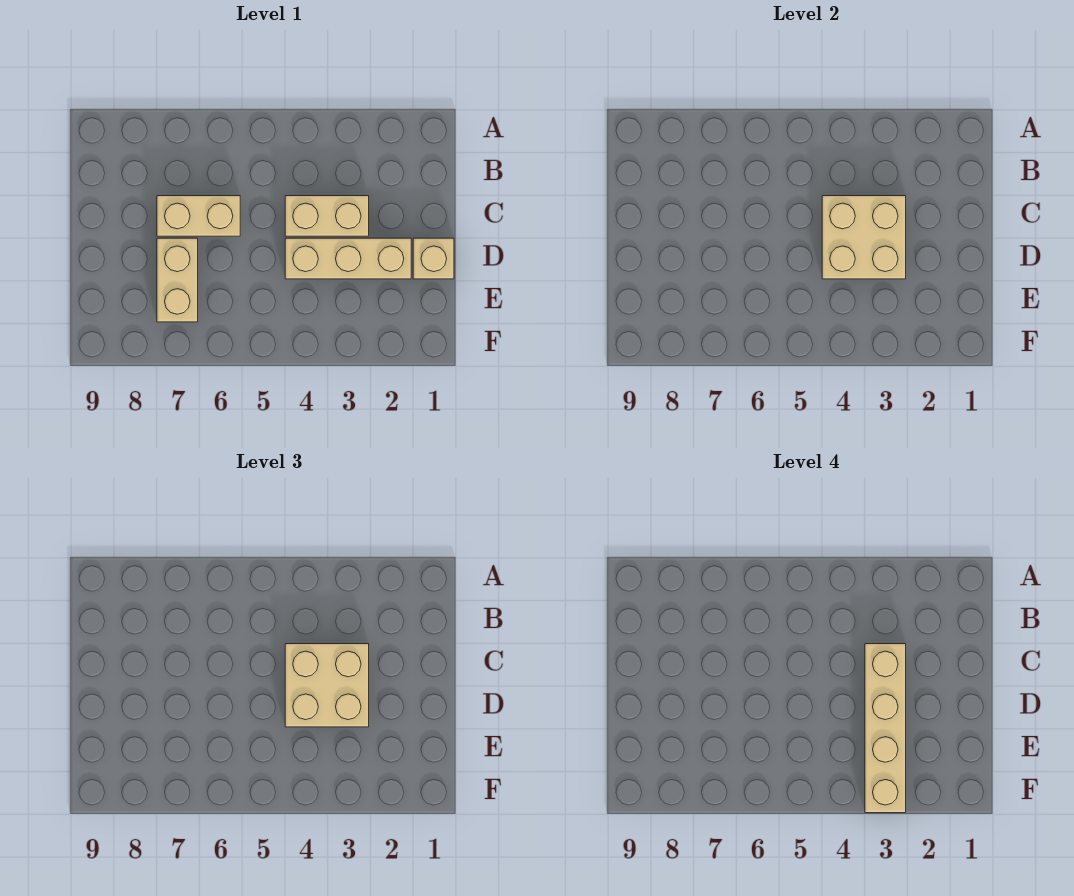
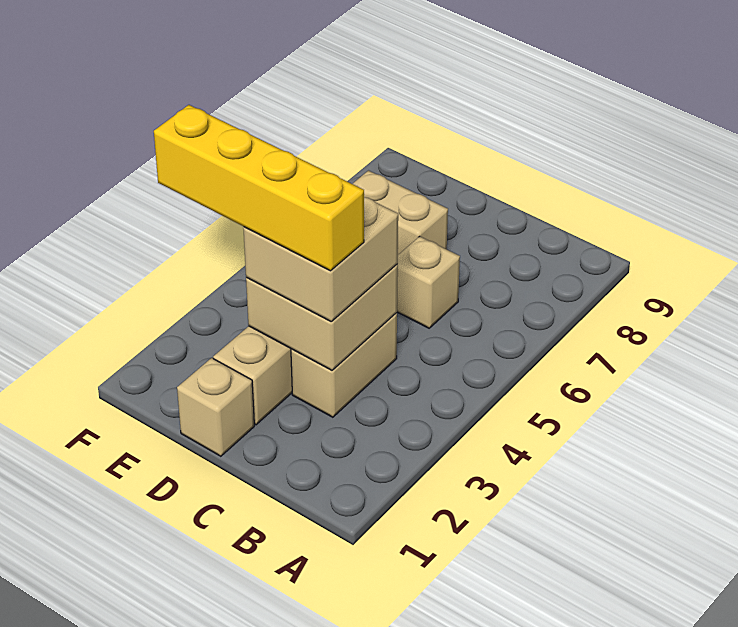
tan 1x4 brick [865,644,906,813] -> yellow 1x4 brick [154,105,364,271]
tan 1x2 brick [157,196,240,236] -> tan 1x1 brick [397,236,460,328]

